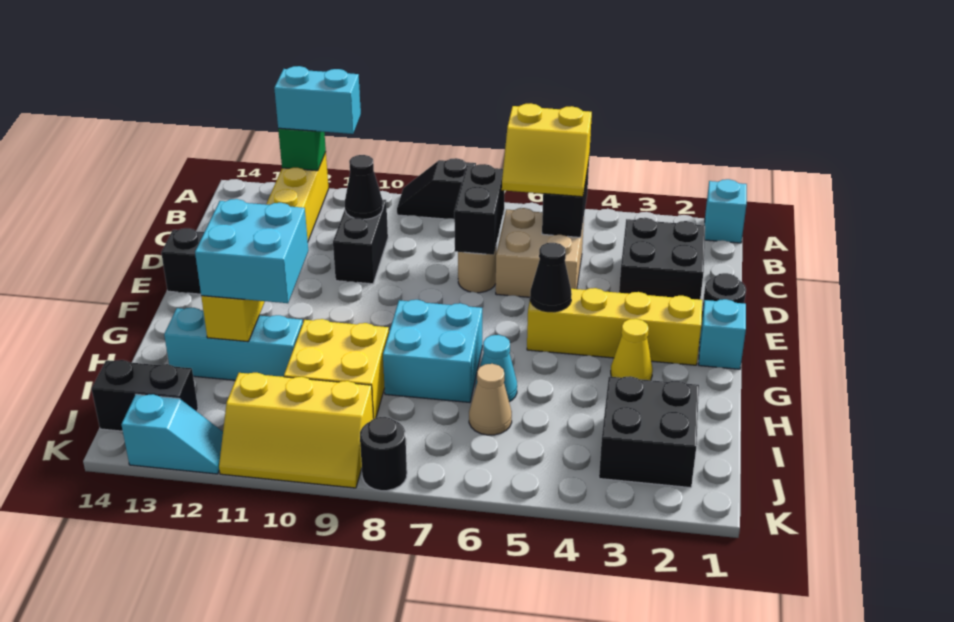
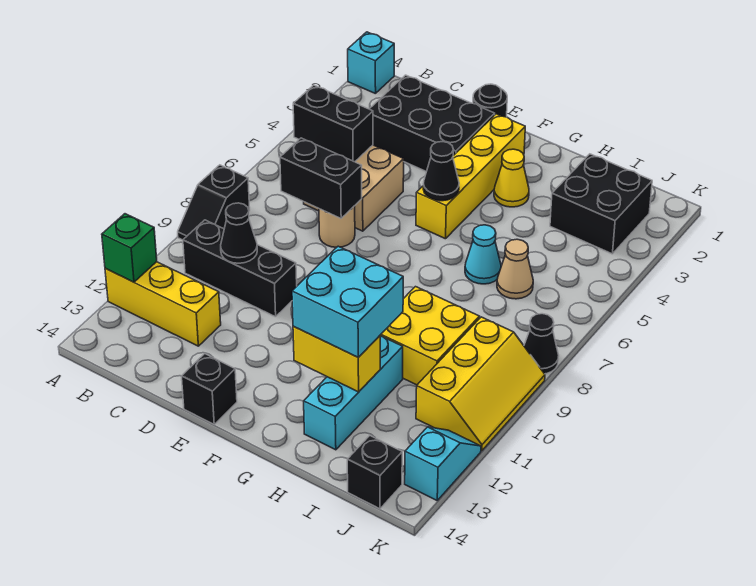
cyan 1x2 brick [274,66,361,134] -> none
yellow 2x2 slope [502,103,592,197] -> none
black 2x2 brick [619,218,705,300] -> black 2x3 brick [370,75,495,171]
black 1x2 brick [333,200,388,284] -> black 1x3 brick [183,220,297,317]
cyan 1x1 brick [699,299,746,369] -> none
cyan 2x2 brick [383,300,482,403] -> none
black 1x2 brick [92,360,198,431] -> black 1x1 brick [347,436,402,509]
black 1x1 round brick [360,417,407,491] -> black 1x1 cone [524,314,559,374]

